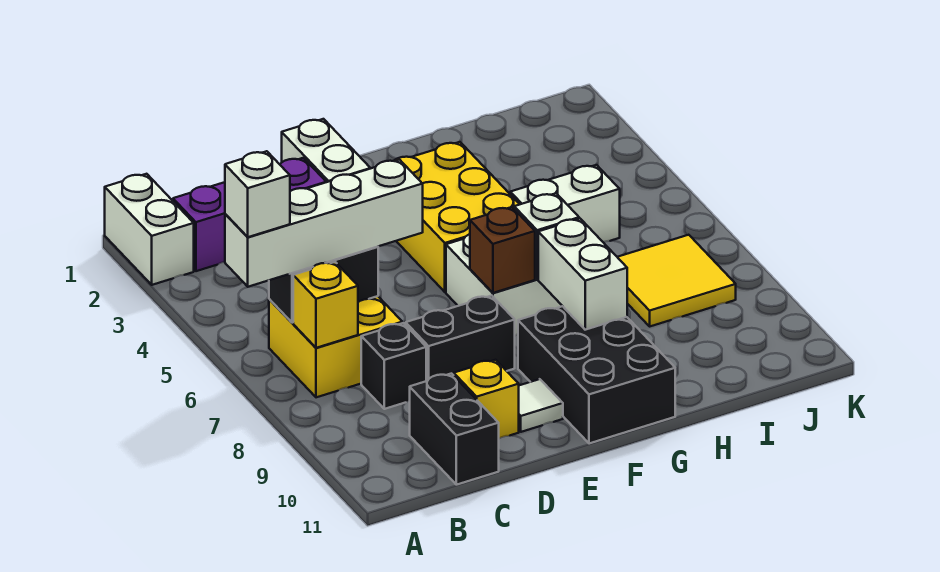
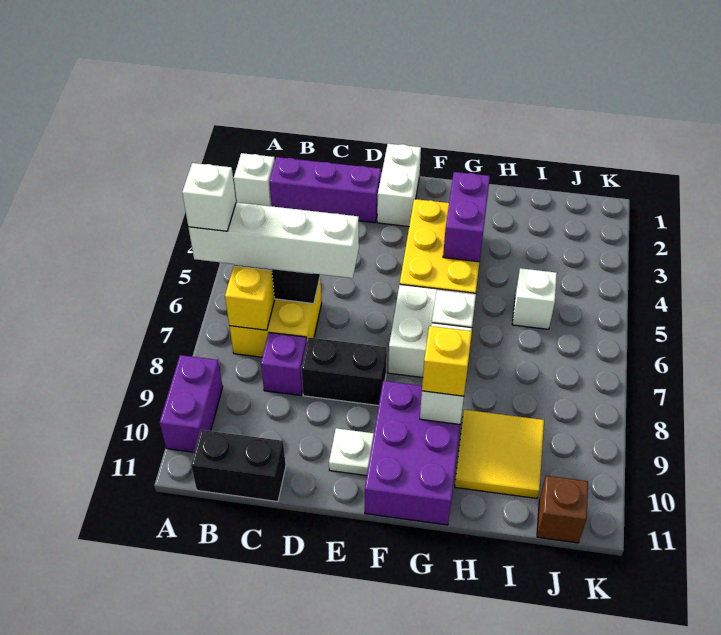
white 1x2 brick [105,174,194,285] -> white 1x1 brick [234,153,275,206]
none -> purple 1x2 brick [160,355,223,452]
black 1x1 brick [361,323,426,409] -> purple 1x1 brick [261,333,307,395]
black 1x2 brick [410,374,499,485] -> black 1x2 brick turned to [191,430,286,502]
yellow 1x1 brick [454,360,519,438] -> yellow 1x1 brick moved to [422,326,472,396]
white 1x1 tile [519,379,563,432] -> white 1x1 plate [329,428,374,476]
brown 1x1 brick [470,207,535,293] -> brown 1x1 brick moved to [537,476,588,543]
black 2x3 brick [518,306,675,444] -> purple 2x3 brick [365,381,460,525]
none -> purple 1x2 brick [443,172,490,262]
white 1x2 brick [510,165,620,242] -> white 1x1 brick [512,268,557,329]
yellow 2x2 tile [618,235,736,326] -> yellow 2x2 tile moved to [455,410,544,498]

